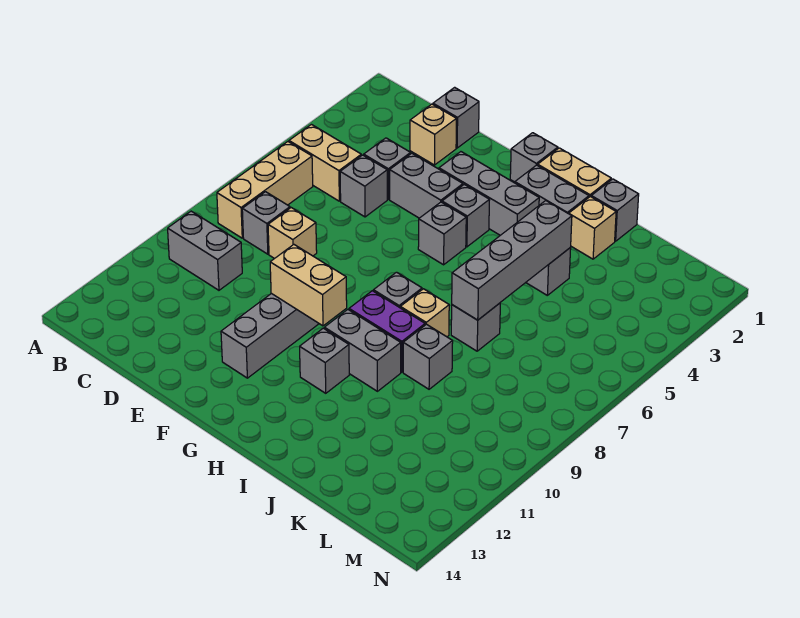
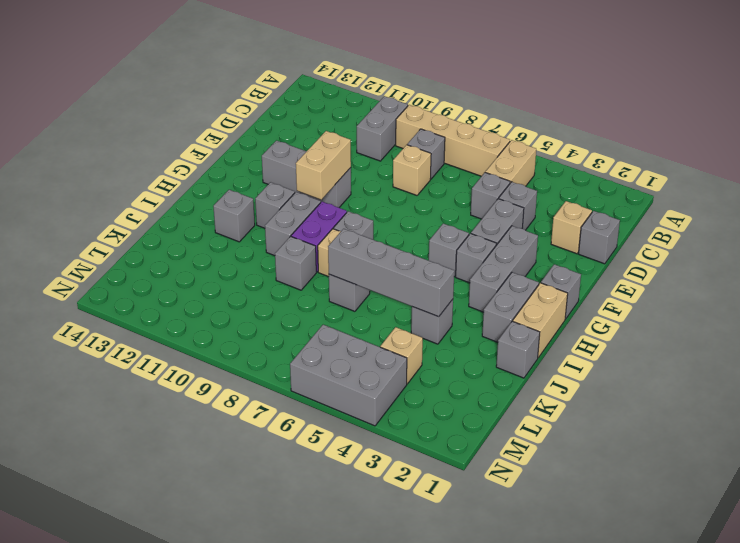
tan 1x3 brick [217,142,313,238] -> tan 1x4 brick [396,105,510,176]
none -> grey 1x1 brick [213,190,255,242]
tan 1x1 brick [569,197,616,259] -> tan 1x1 brick moved to [380,327,423,384]
none -> grey 2x3 brick [290,325,407,426]

